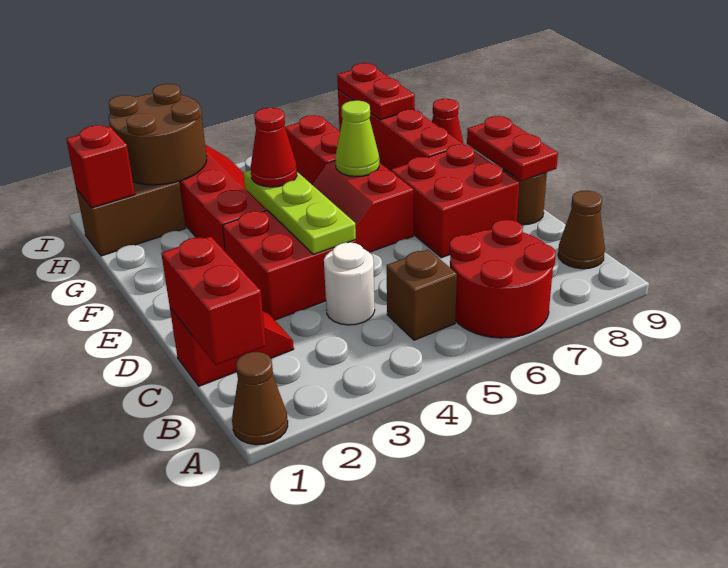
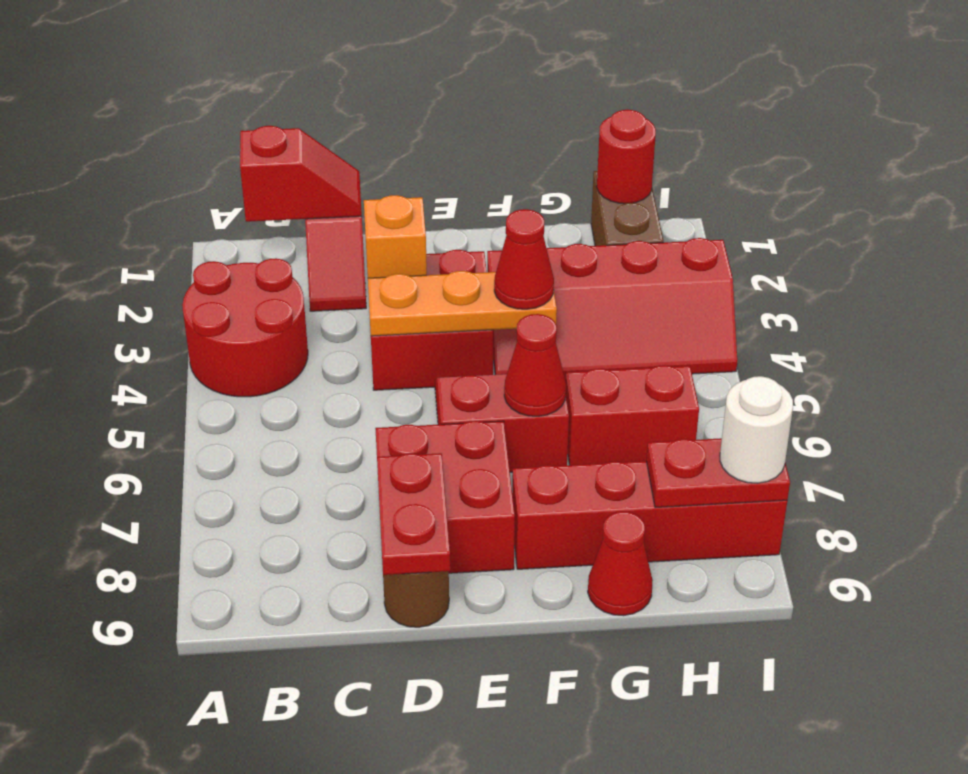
brown 1x1 cone [232,352,288,445] -> none
red 2x2 round brick [449,220,556,338] -> red 2x2 round brick moved to [182,258,308,397]
red 1x2 brick [161,236,266,365] -> red 1x2 slope [240,126,362,222]
brown 1x1 brick [387,250,457,340] -> none
brown 1x1 cone [558,191,605,269] -> none
white 1x1 round brick [324,242,375,325] -> white 1x1 round brick moved to [720,376,793,483]
none -> orange 1x1 brick [364,195,427,278]
lime 1x3 plate [243,170,356,254] -> orange 1x3 plate [368,271,557,336]
red 1x2 plate [467,116,558,181] -> red 1x2 plate turned to [377,453,450,575]
lime 1x1 cone [335,101,379,177] -> red 1x1 cone [504,314,566,416]
red 1x1 brick [66,125,135,208] -> red 1x1 round brick [597,110,656,204]
brown 2x2 round brick [109,84,207,185] -> none

